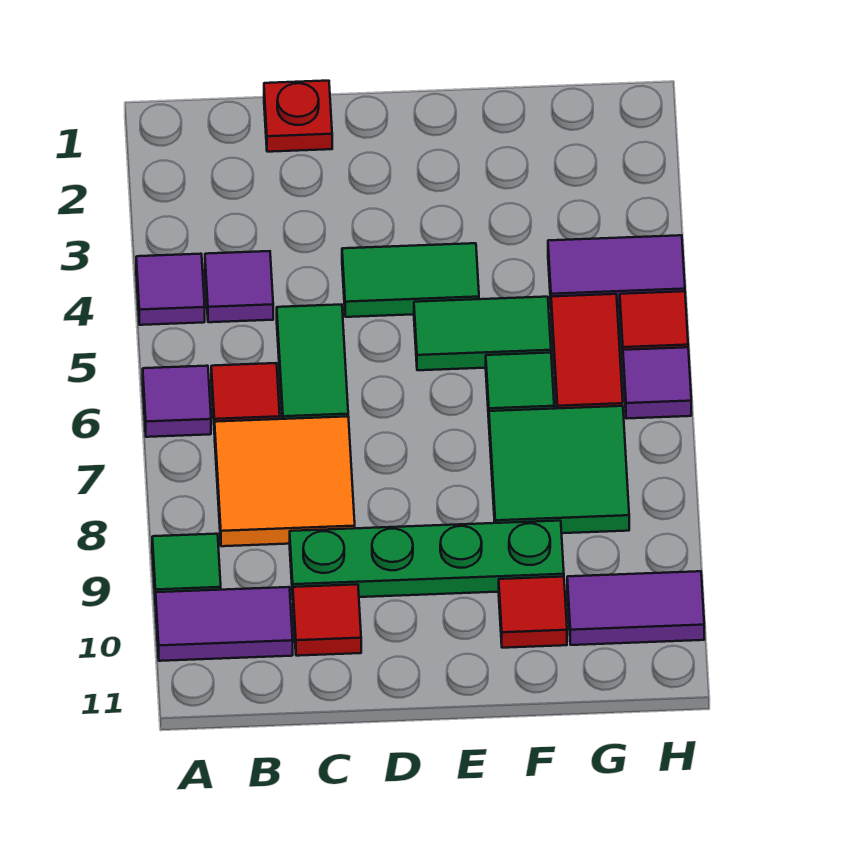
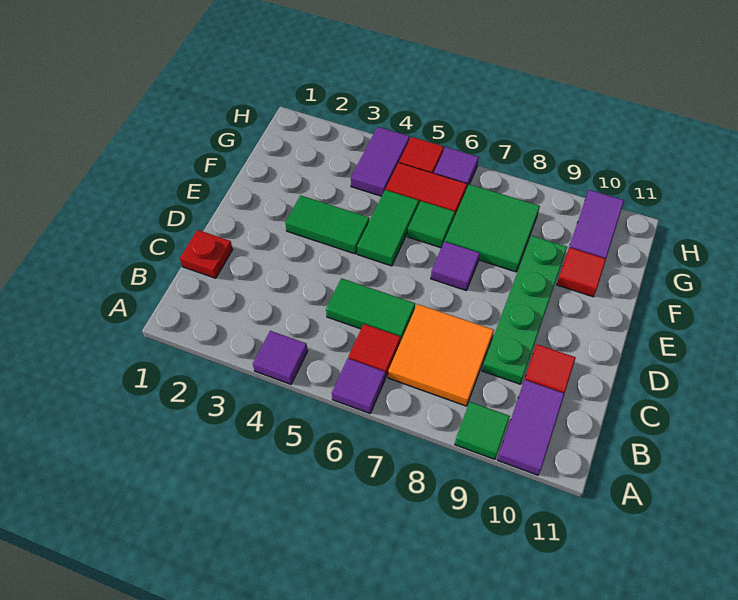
purple 1x1 tile [205,251,273,322] -> purple 1x1 tile moved to [431,241,480,290]
green 1x2 tile [342,243,479,317] -> green 1x2 tile turned to [285,196,369,254]

